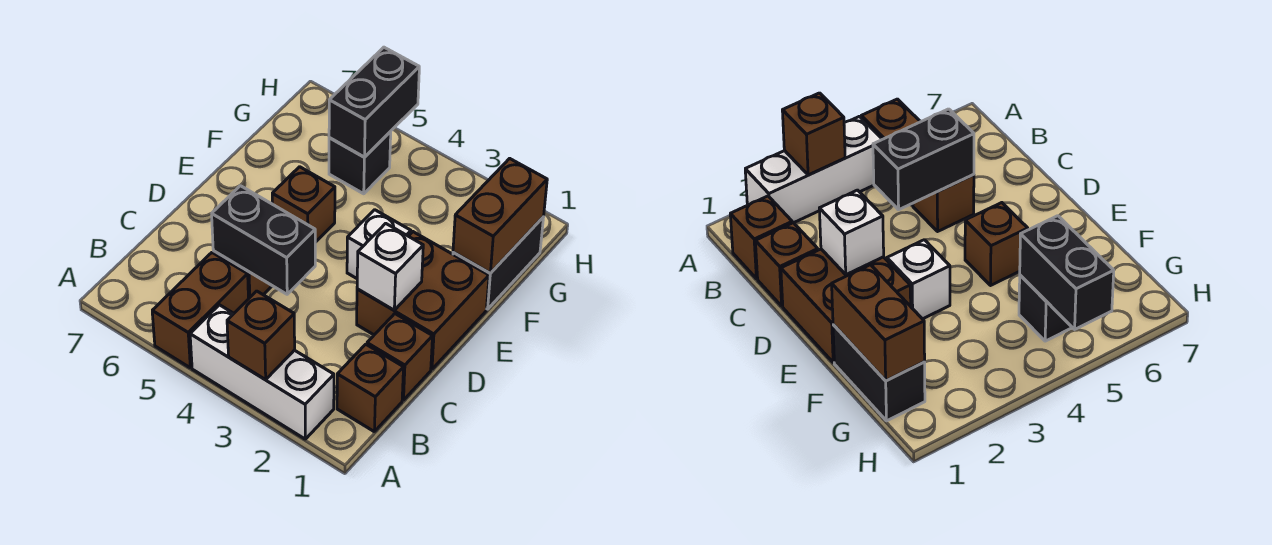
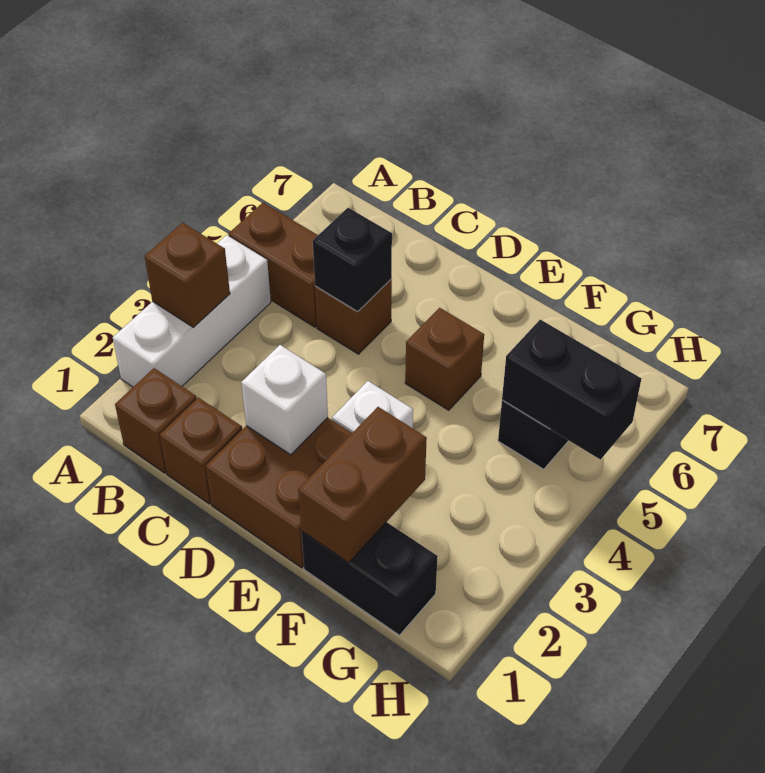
black 1x2 brick [212,186,315,294] -> black 1x1 brick [313,208,392,311]
brown 1x2 brick [453,158,547,273] -> brown 1x2 brick turned to [298,407,427,563]

